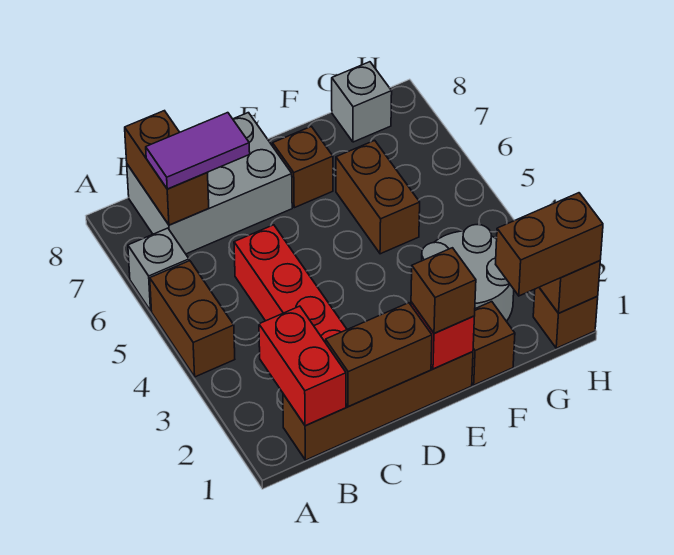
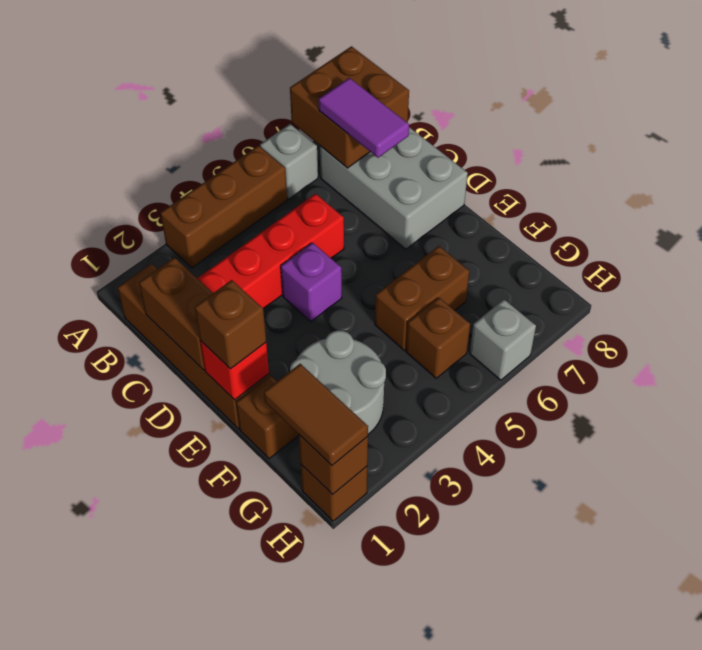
brown 1x2 brick [150,261,235,377] -> brown 1x3 brick [160,146,287,268]
red 1x2 brick [259,306,346,426] -> none
brown 1x2 brick [125,111,209,225] -> brown 2x2 brick [290,46,409,168]
none -> purple 1x1 brick [281,243,342,322]
brown 1x1 brick [273,126,333,208] -> brown 1x1 brick moved to [406,298,470,378]
brown 1x2 brick [496,193,603,296] -> brown 1x2 tile [264,364,368,465]
grey 1x1 brick [332,62,392,142] -> grey 1x1 brick moved to [470,300,536,380]

